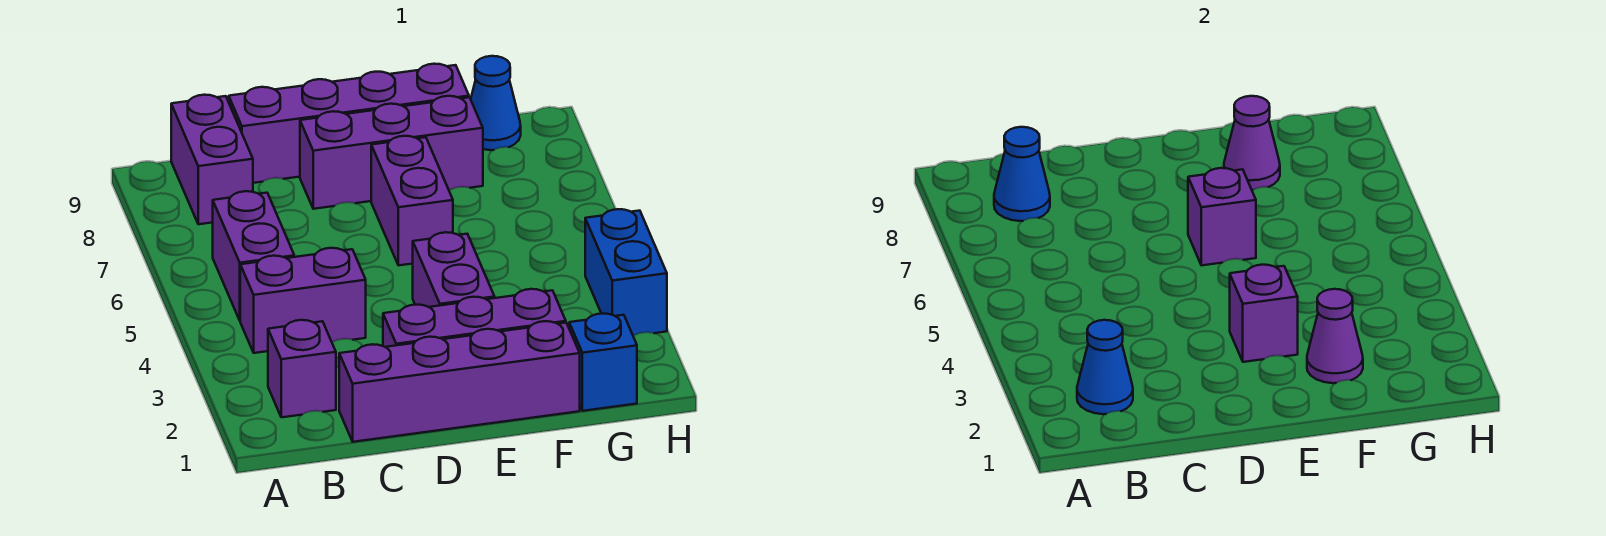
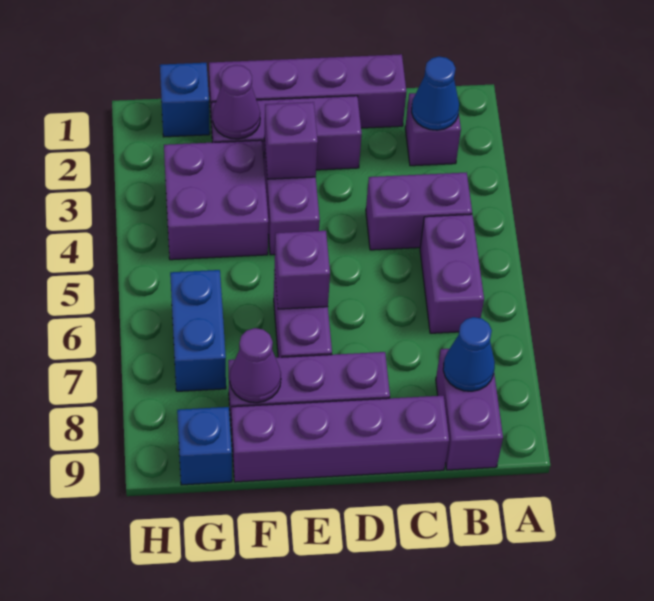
none -> purple 2x2 brick [164,140,268,260]
blue 1x1 cone [471,56,521,150] -> blue 1x1 brick [177,407,232,485]
blue 1x2 brick [585,209,667,336] -> blue 1x2 brick moved to [170,270,226,391]

